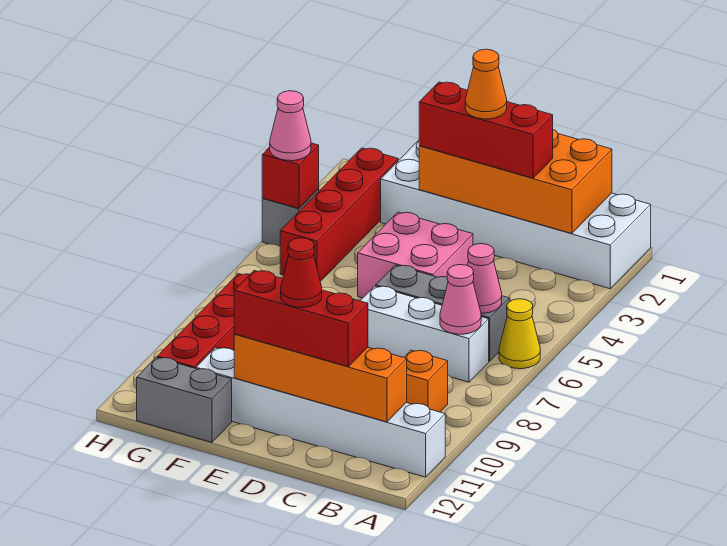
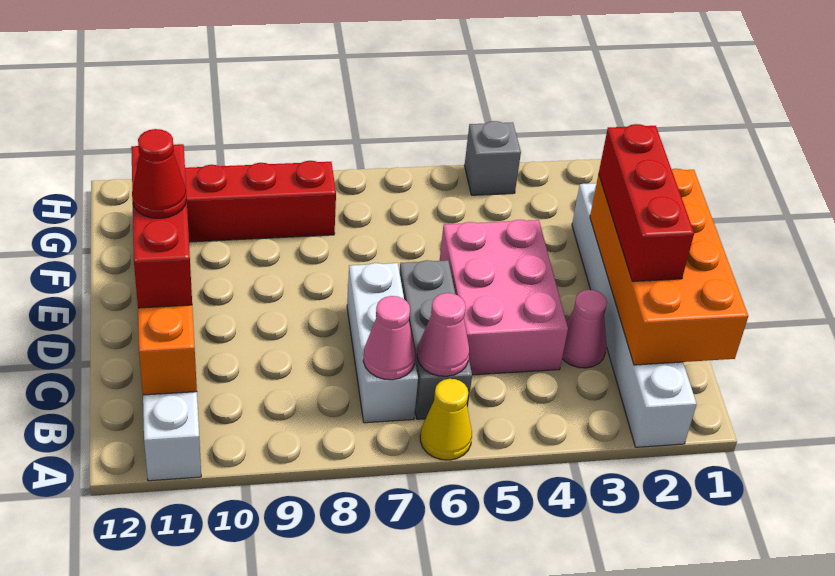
white 2x6 brick [381,140,651,289] -> white 1x6 brick [572,183,697,447]
orange 1x1 brick [404,350,448,412] -> none
orange 1x1 cone [465,49,507,119] -> none
pink 2x2 brick [358,212,473,298] -> pink 2x3 brick [440,220,568,375]
grey 1x2 brick [137,357,232,442] -> none
red 1x4 brick [280,148,398,281] -> none
red 1x1 brick [262,143,319,209] -> none
pink 1x1 cone [270,91,311,161] -> pink 1x1 cone moved to [562,290,607,368]

